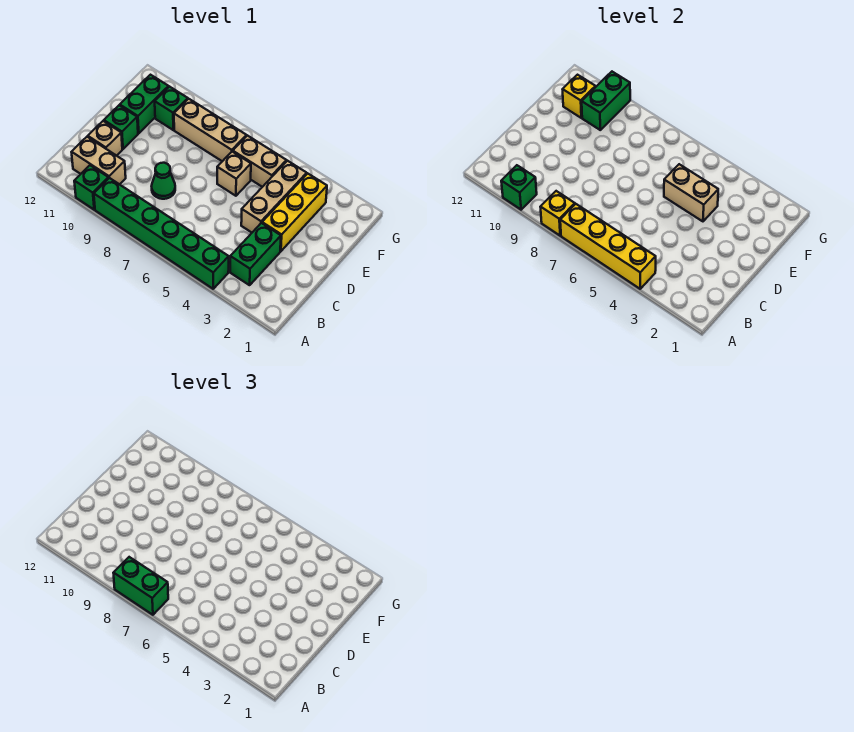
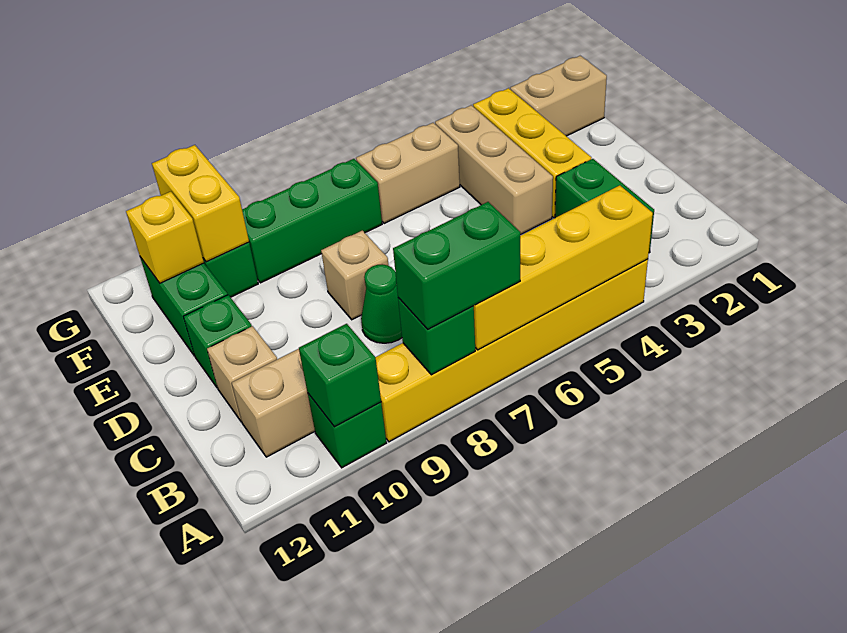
green 1x6 brick [94,178,229,289] -> yellow 1x6 brick [376,259,648,442]
yellow 1x1 brick [541,191,575,236] -> green 1x1 brick [398,298,475,375]
tan 1x2 brick [664,164,718,221] -> tan 1x2 brick moved to [510,56,607,136]
tan 1x1 brick [217,152,251,196] -> tan 1x1 brick moved to [321,231,389,320]
tan 1x3 brick [174,99,246,161] -> green 1x3 brick [242,159,382,283]
green 1x2 brick [582,72,630,130] -> yellow 1x2 brick [152,145,249,262]

